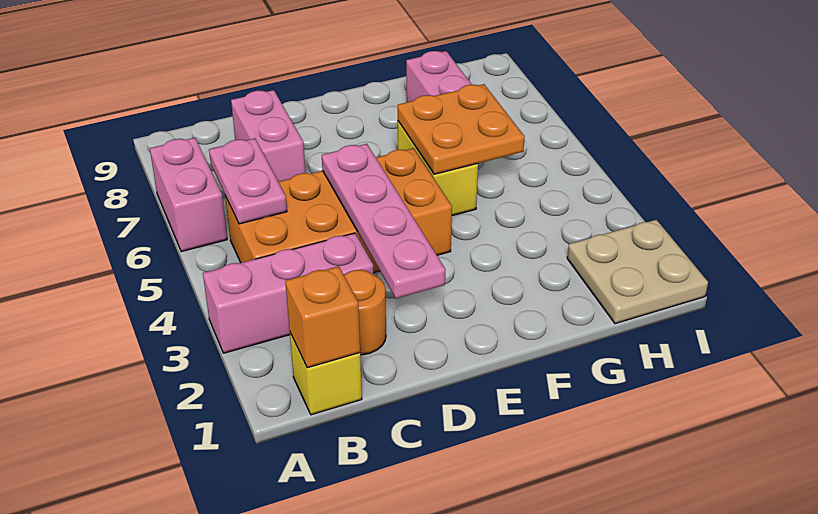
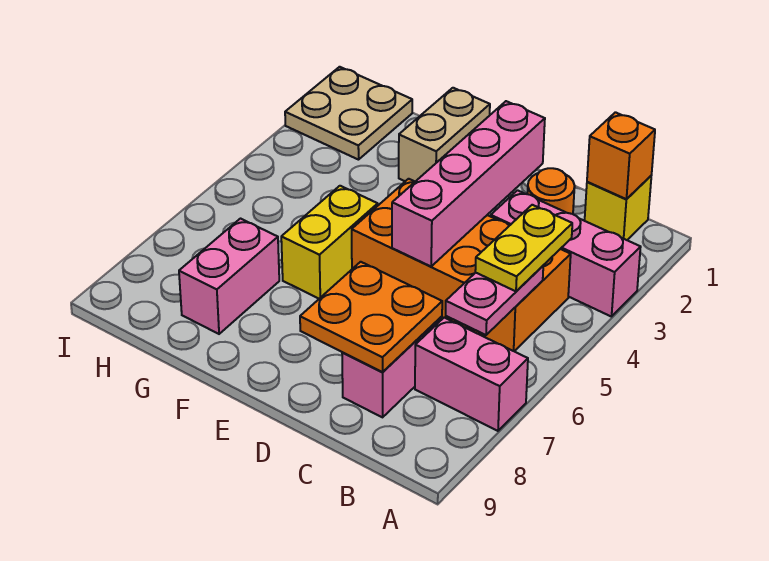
pink 1x2 brick [150,138,227,252] -> pink 1x2 brick turned to [415,318,528,431]
none -> yellow 1x2 plate [475,205,572,291]
pink 1x4 plate [322,144,445,299] -> pink 1x4 brick [392,101,545,266]
none -> tan 1x2 brick [399,88,490,181]
orange 2x2 plate [398,84,525,174] -> orange 2x2 plate moved to [300,262,442,372]

